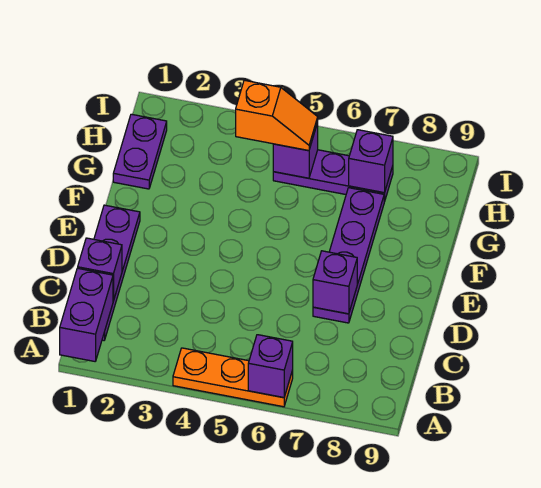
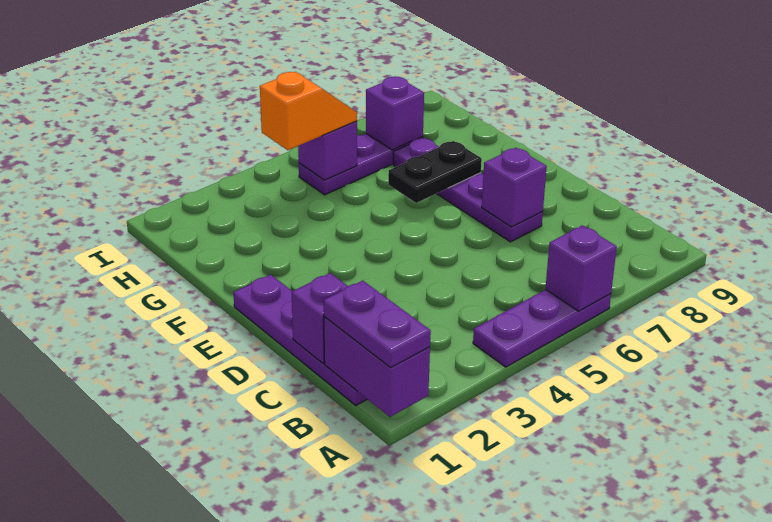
orange 1x3 plate [173,348,293,407] -> purple 1x3 plate [473,290,611,367]
none -> black 1x2 plate [388,141,482,203]
purple 1x2 plate [113,114,167,189] -> purple 1x2 plate moved to [324,281,431,367]

